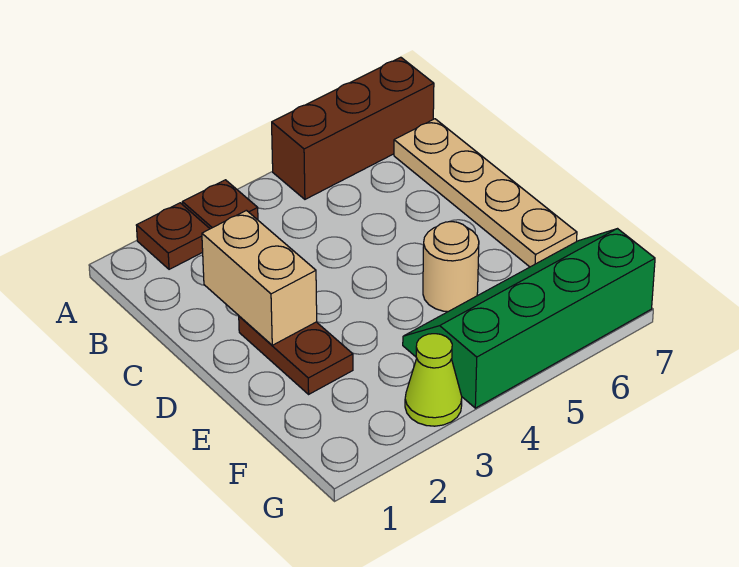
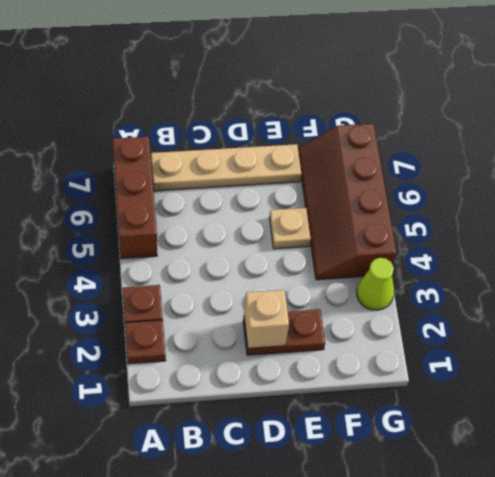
tan 1x2 brick [202,210,317,345] -> tan 1x1 brick [244,290,289,348]
tan 1x1 round brick [423,222,479,312] -> tan 1x1 plate [270,208,311,249]
green 2x4 slope [403,229,655,408] -> brown 2x4 slope [298,124,396,280]

